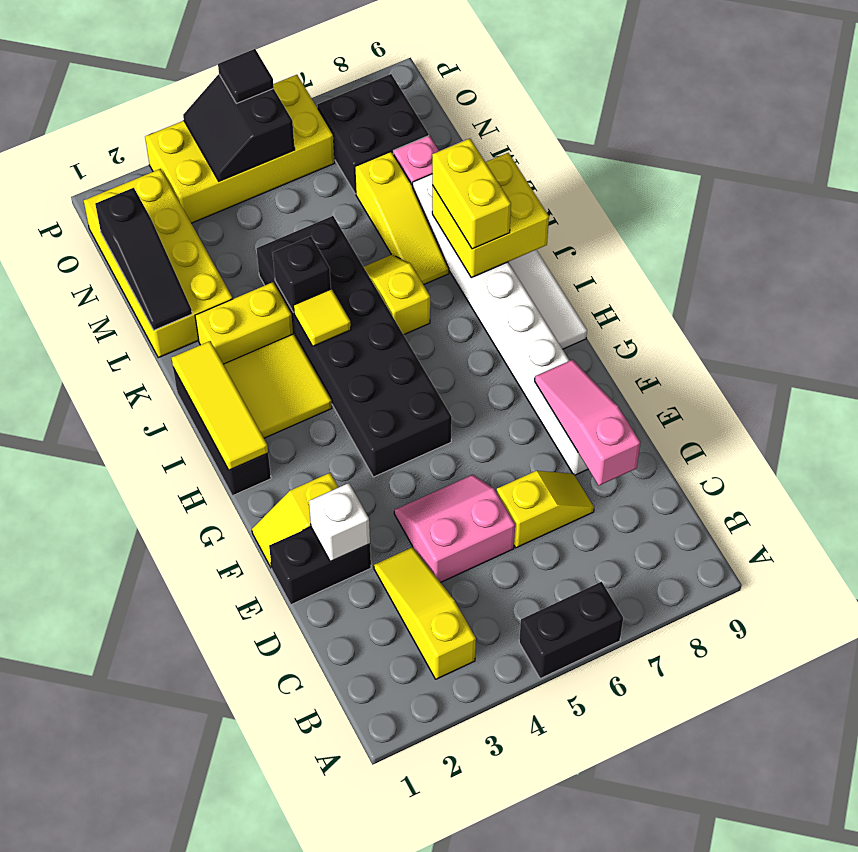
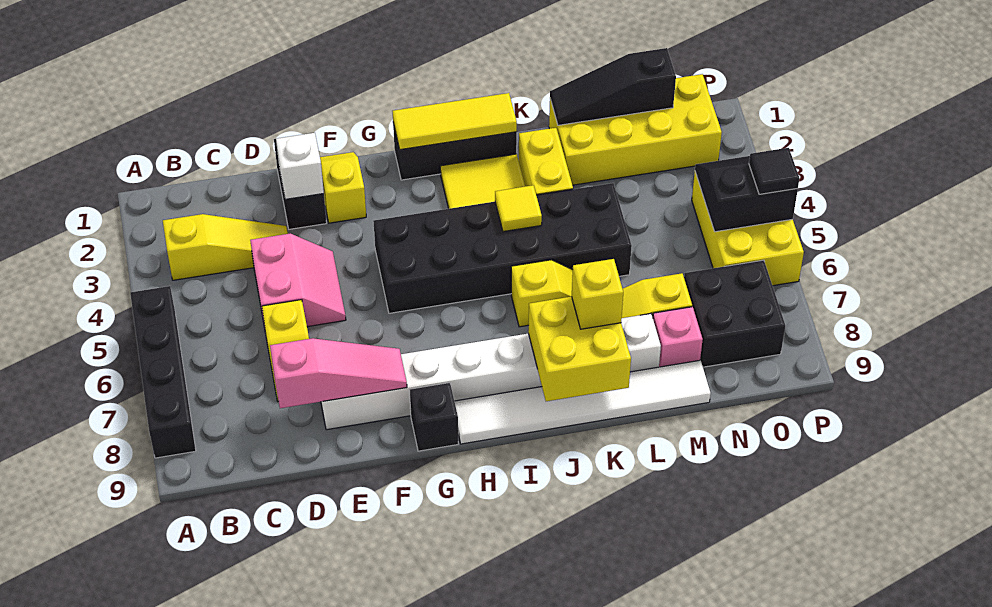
black 1x2 brick [519,582,623,679] -> black 1x4 brick [130,286,196,458]
yellow 1x2 brick [432,139,511,249] -> yellow 1x1 brick [572,259,623,329]
black 1x1 brick [273,236,331,312] -> black 1x1 brick moved to [409,383,458,451]
yellow 2x4 brick [145,75,335,223] -> yellow 2x3 brick [692,172,804,286]

